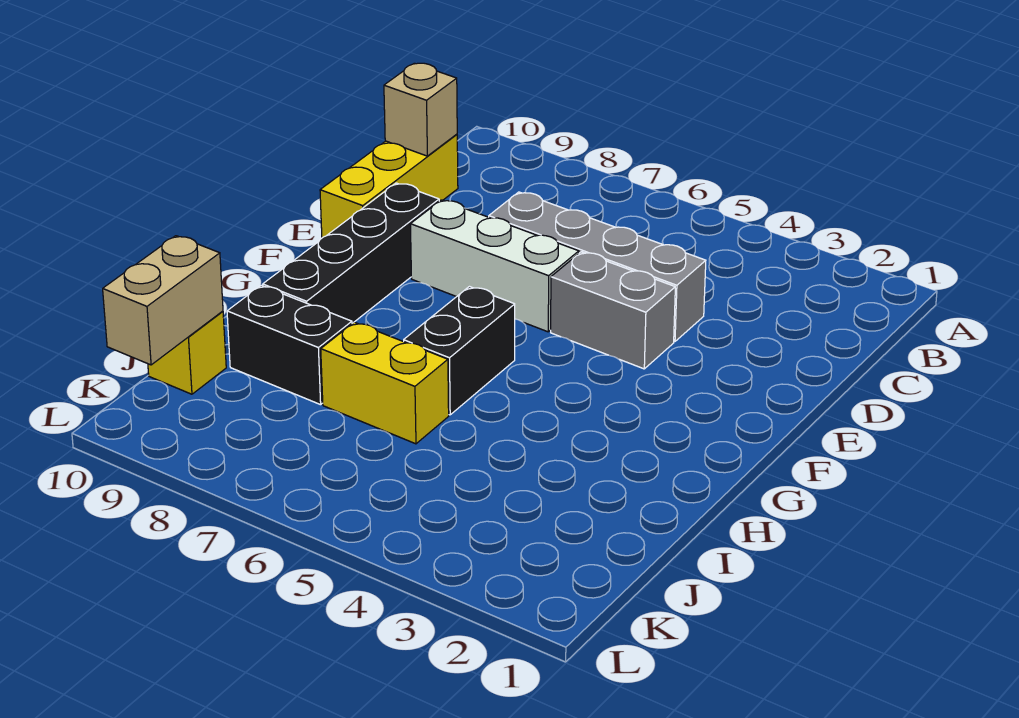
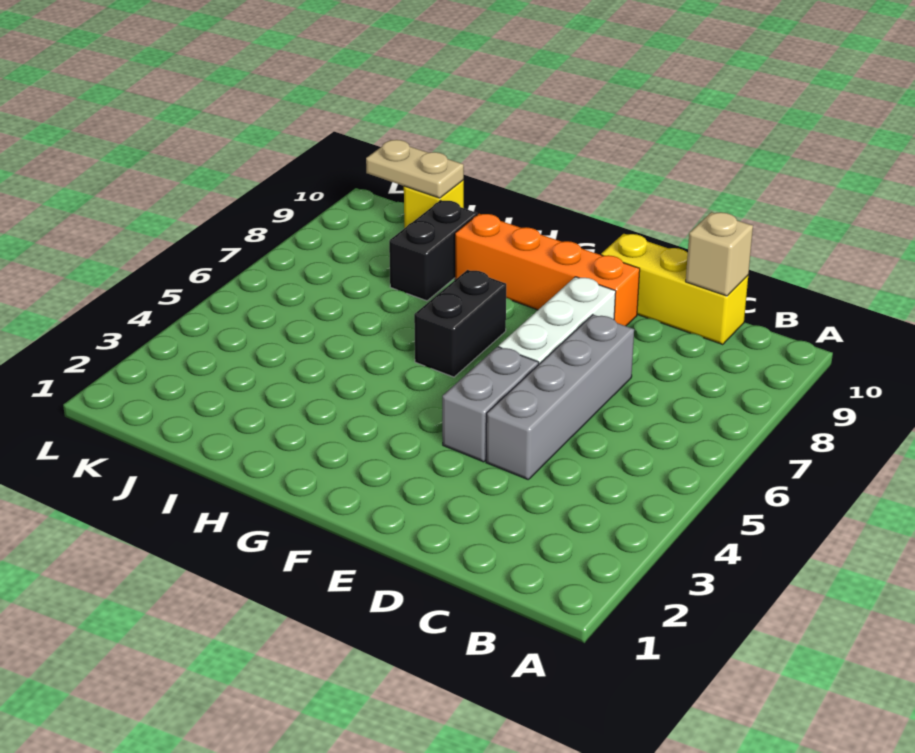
black 1x4 brick [263,183,439,323] -> orange 1x4 brick [455,214,640,326]
black 1x2 brick [404,287,515,415] -> black 1x2 brick turned to [414,270,506,377]
yellow 1x2 brick [321,322,449,444] -> none
tan 1x2 brick [103,236,223,365] -> tan 1x2 plate [366,140,464,198]

